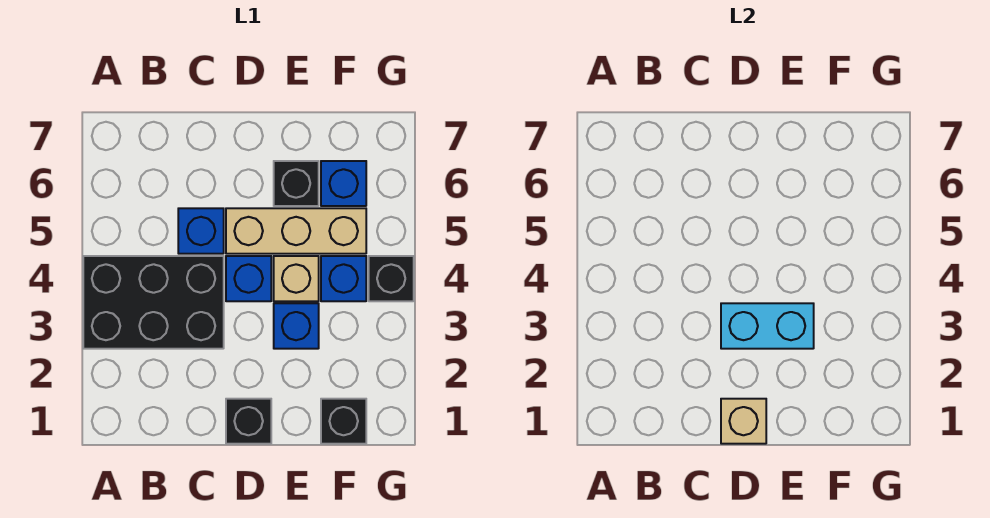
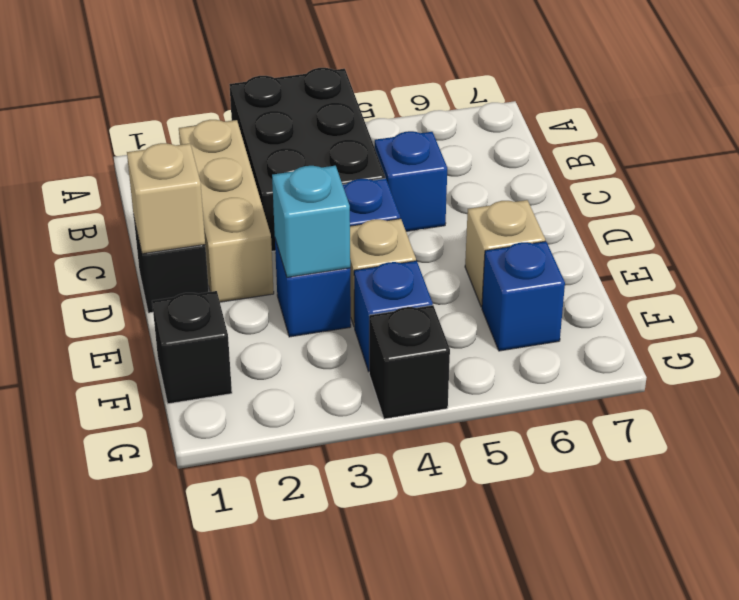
cyan 1x2 brick [721,303,814,349] -> cyan 1x1 brick [272,166,350,277]
tan 1x3 brick [226,208,366,254] -> tan 1x3 brick moved to [179,120,274,302]
black 1x1 brick [274,161,319,206] -> tan 1x1 brick [465,200,545,307]

